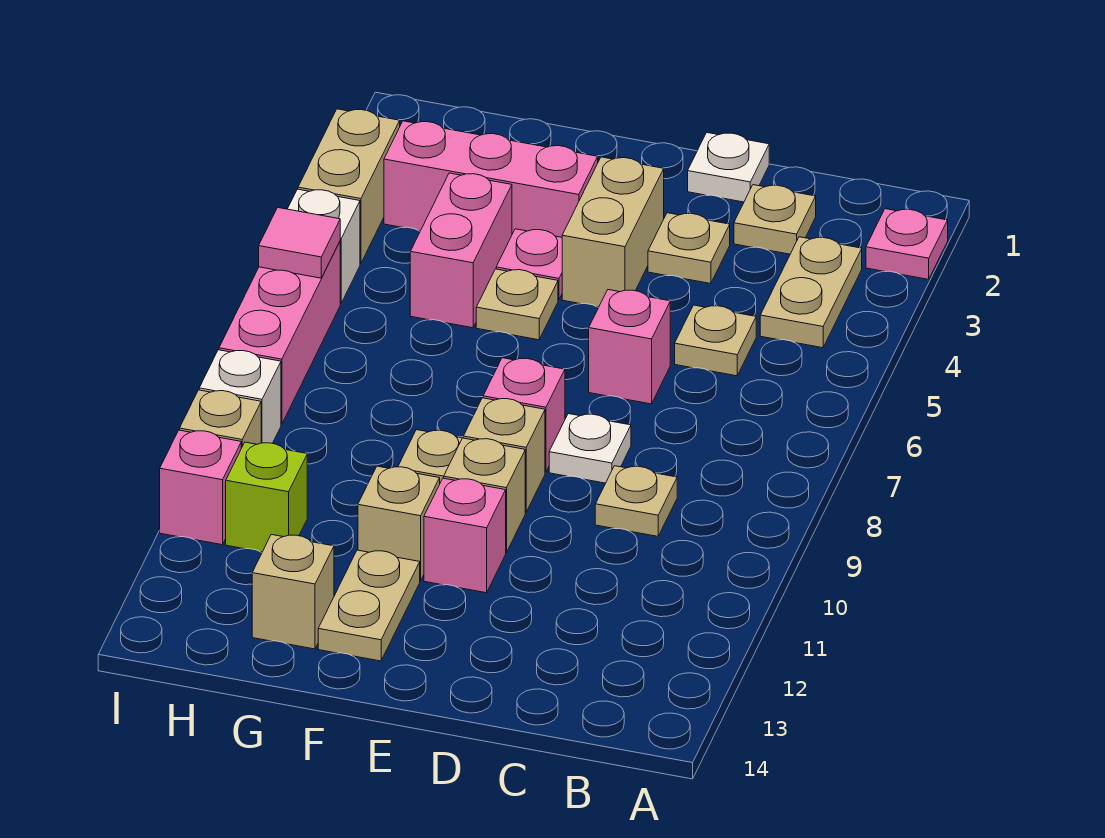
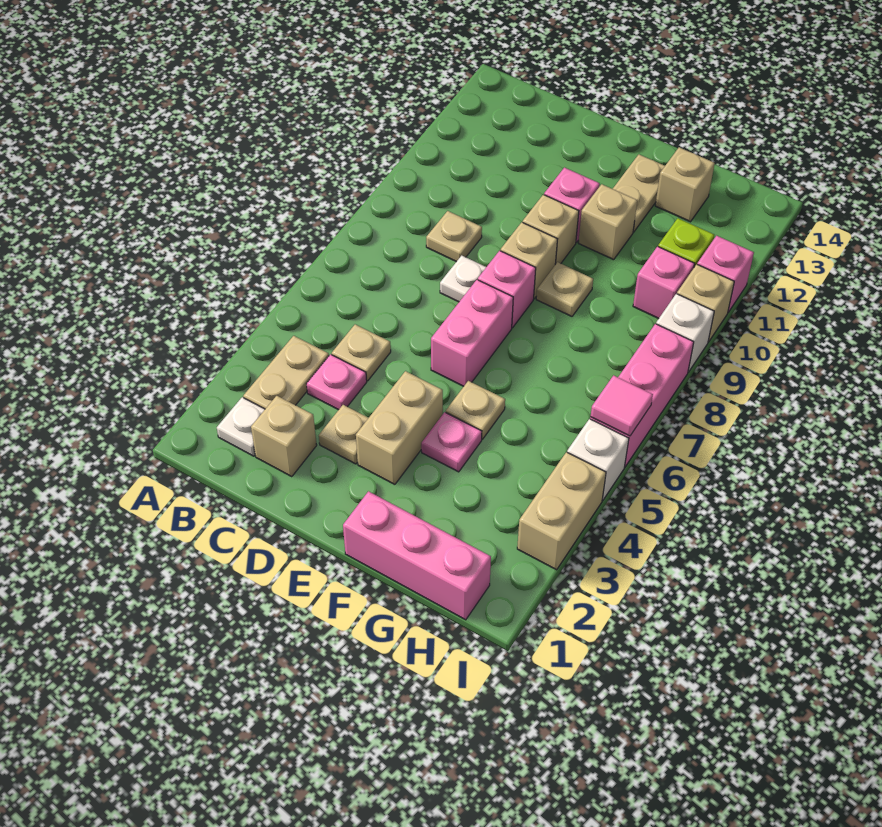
pink 1x1 plate [866,209,948,279] -> pink 1x1 plate moved to [307,354,367,410]
tan 1x1 plate [734,185,816,254] -> tan 1x1 brick [251,396,317,477]
white 1x1 plate [688,133,769,202] -> white 1x1 plate moved to [217,397,265,456]
pink 1x1 brick [589,290,670,404] -> pink 1x1 brick moved to [633,247,695,319]
pink 1x3 brick [384,121,598,237] -> pink 1x3 brick moved to [343,491,491,620]
pink 1x2 brick [410,173,512,328] -> pink 1x2 brick moved to [431,280,513,386]

